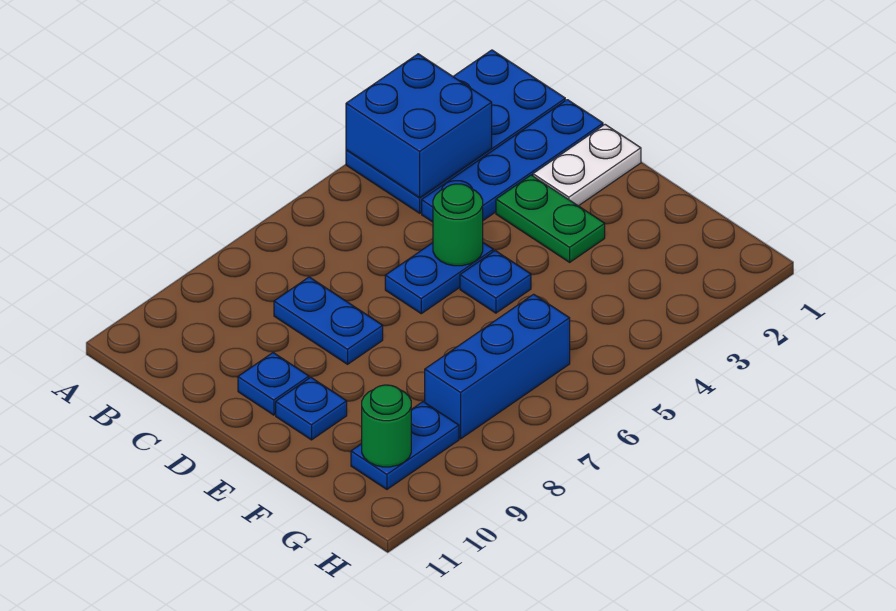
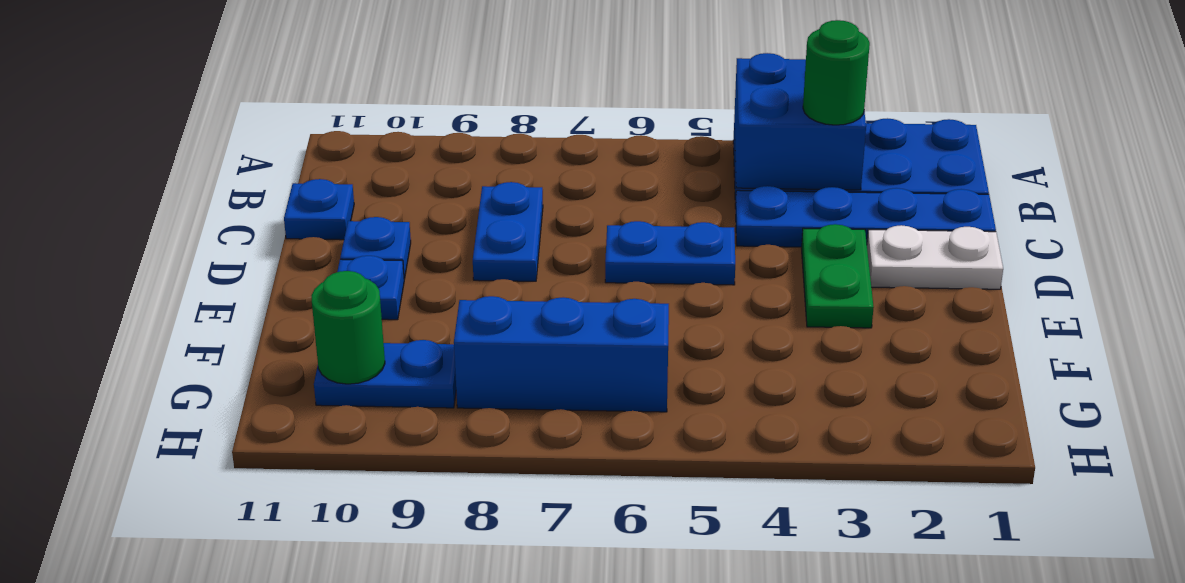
green 1x1 round brick [433,184,483,266] -> green 1x1 round brick moved to [803,20,870,125]
blue 1x1 plate [460,251,531,313] -> blue 1x1 plate moved to [284,179,354,240]

